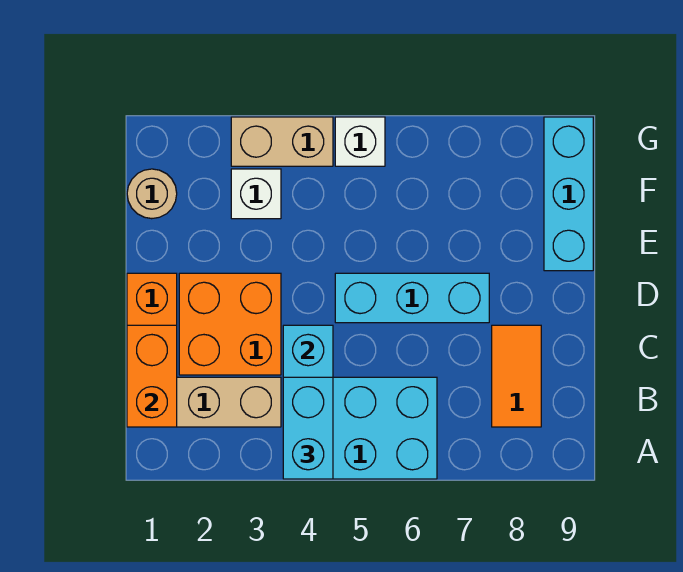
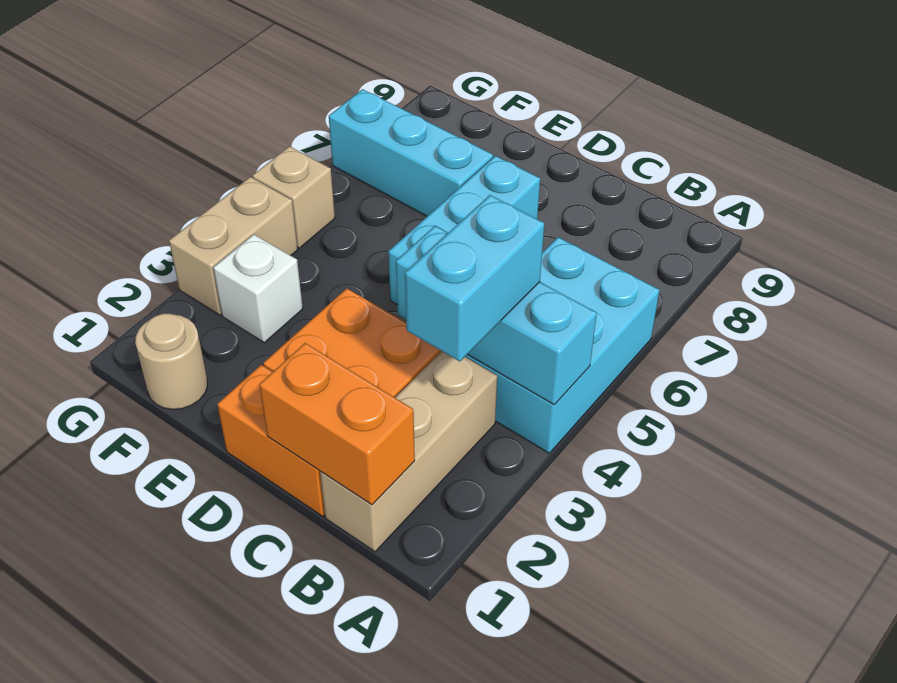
cyan 1x2 brick [283,377,333,479] -> cyan 1x2 brick turned to [405,195,545,361]
orange 1x2 tile [492,325,541,427] -> none
cyan 1x3 brick [544,117,593,271] -> cyan 1x3 brick moved to [329,89,493,216]
white 1x1 brick [335,117,385,166] -> tan 1x1 brick [252,146,335,248]

